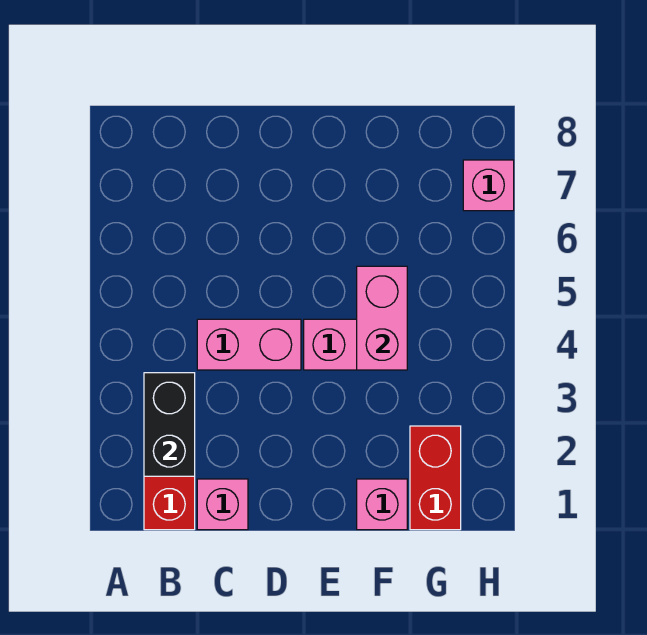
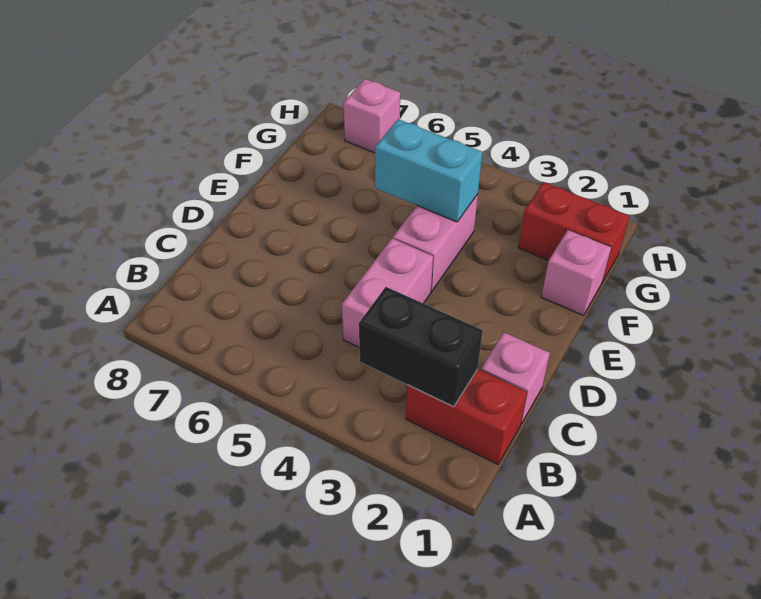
pink 1x2 brick [357,266,407,370] -> cyan 1x2 brick [375,119,482,222]

